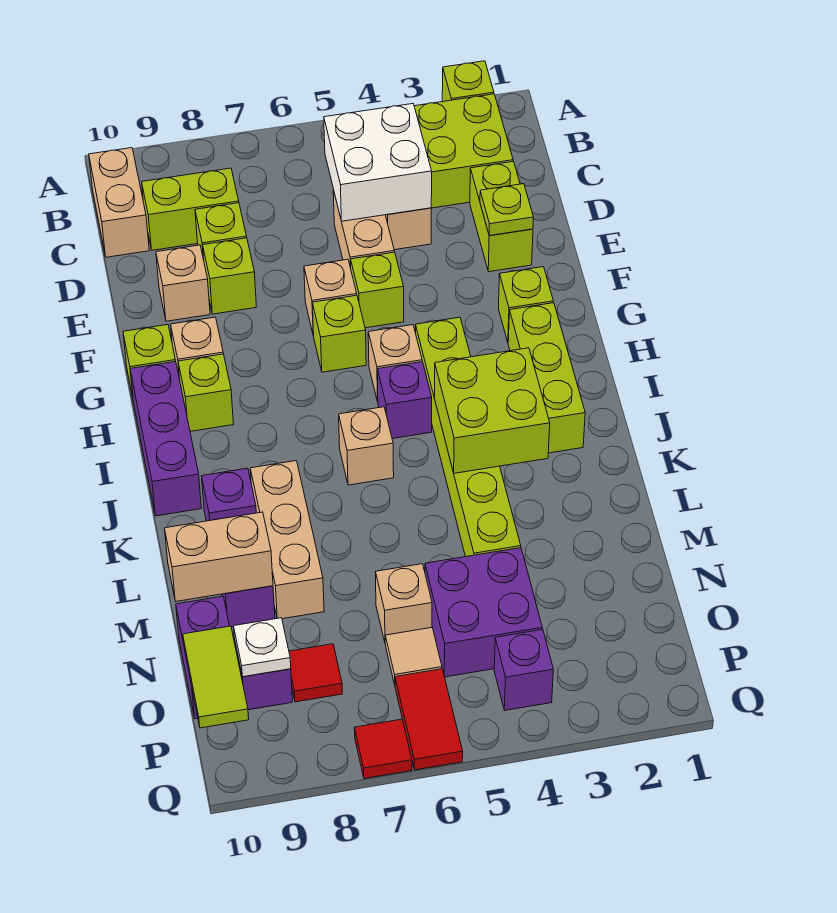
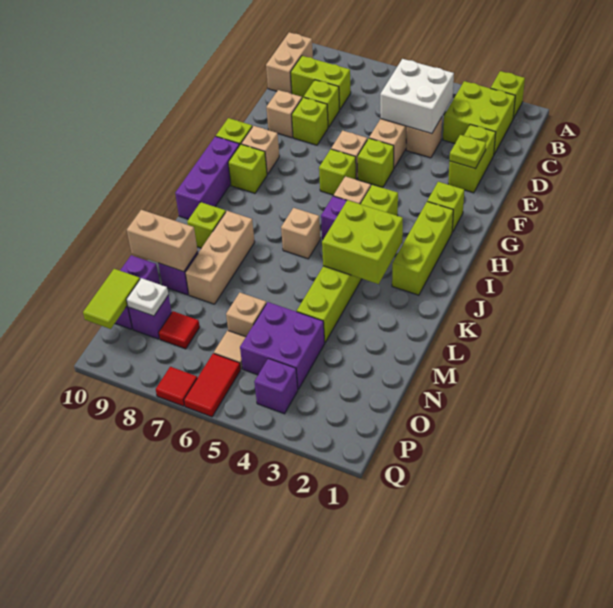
purple 1x1 brick [202,468,256,521] -> lime 1x1 brick [187,202,226,248]

